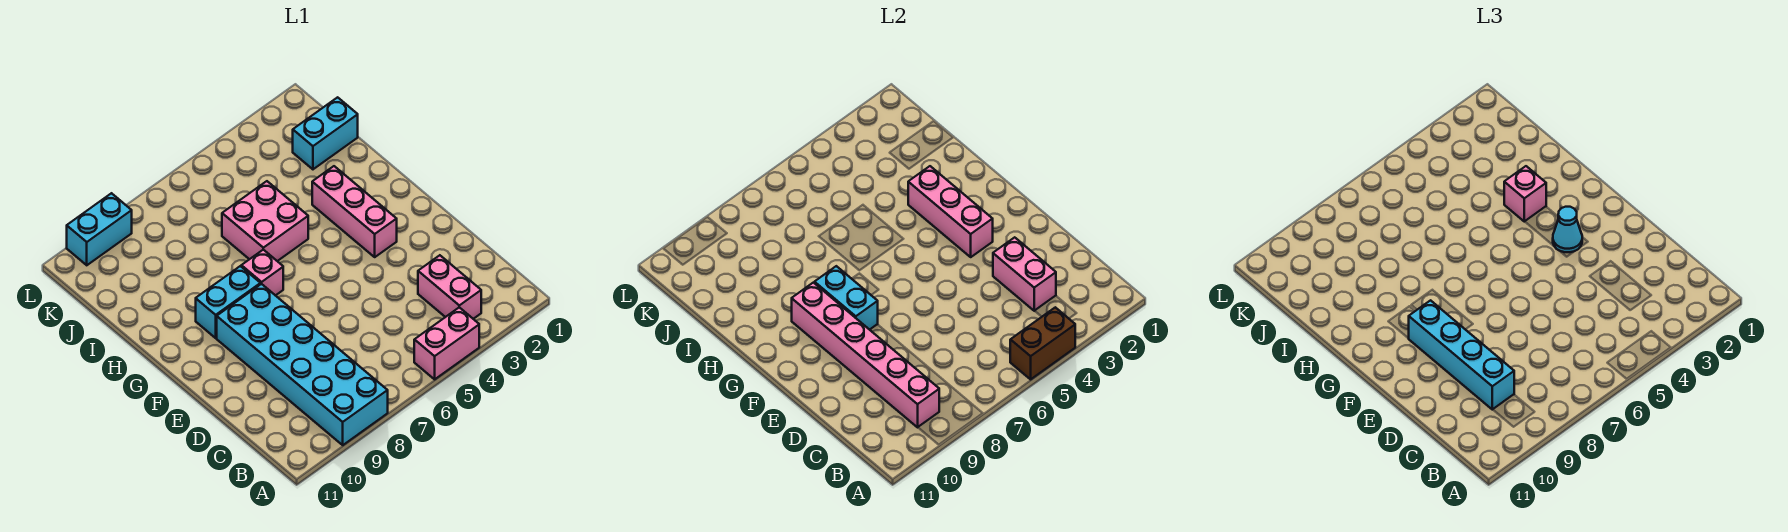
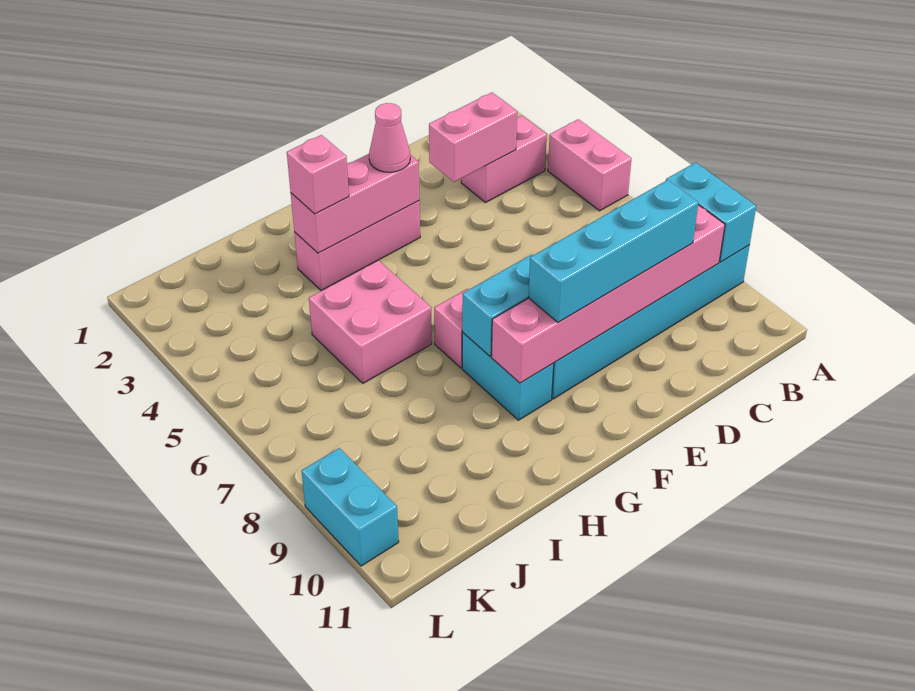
brown 1x2 brick [1010,307,1075,379] -> none
cyan 1x1 cone [1553,207,1582,252] -> pink 1x1 cone [369,103,410,172]
cyan 1x2 brick [293,97,358,169] -> cyan 1x2 brick moved to [666,162,756,262]

